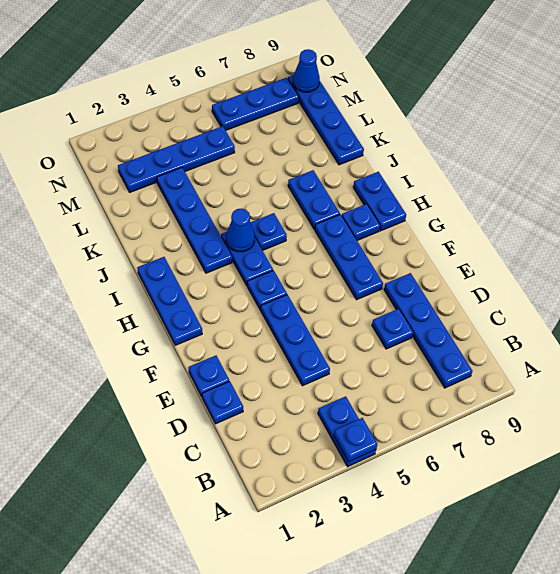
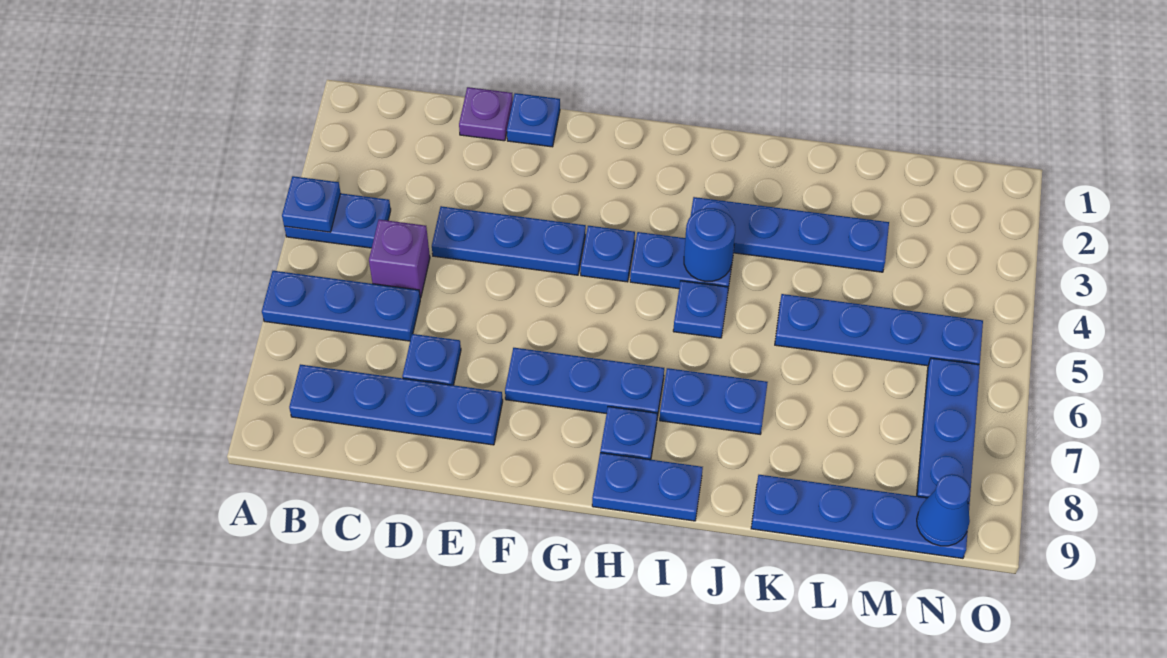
none -> purple 1x1 brick [369,220,430,298]
blue 1x1 plate [202,381,243,424] -> purple 1x1 plate [459,87,513,141]
blue 1x3 plate [137,257,202,345] -> blue 1x3 plate moved to [262,271,420,341]
blue 1x1 cone [226,208,255,252] -> blue 1x1 round brick [684,208,735,281]
blue 1x4 plate [118,126,235,192] -> blue 1x4 plate turned to [775,294,983,366]

